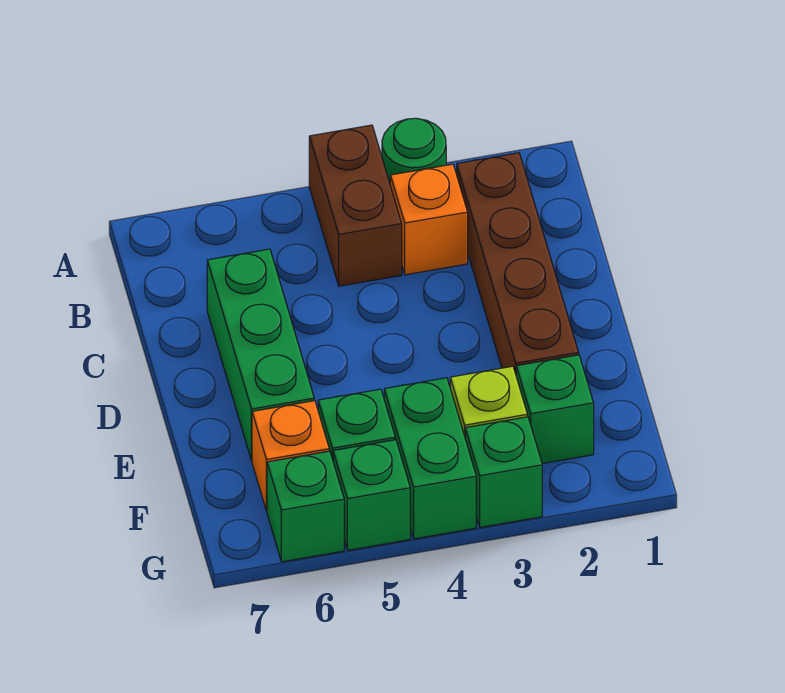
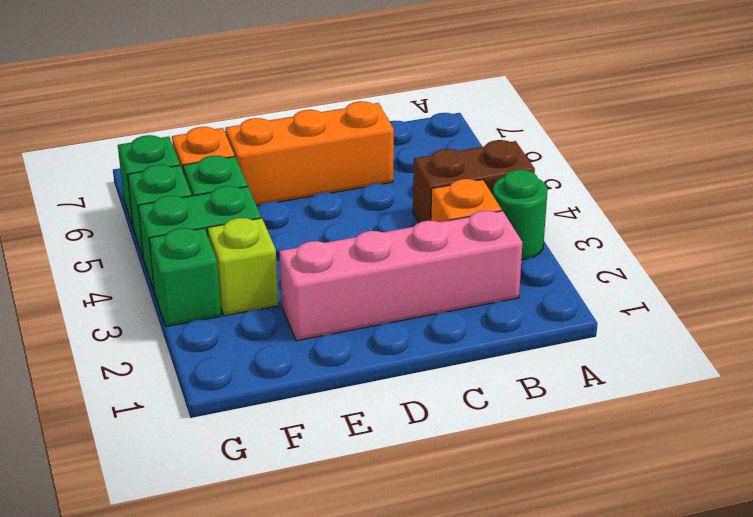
brown 1x4 brick [457,153,579,373] -> pink 1x4 brick [279,211,523,341]
green 1x3 brick [207,249,314,461] -> orange 1x3 brick [225,101,394,206]
green 1x1 brick [516,355,594,464] -> none

